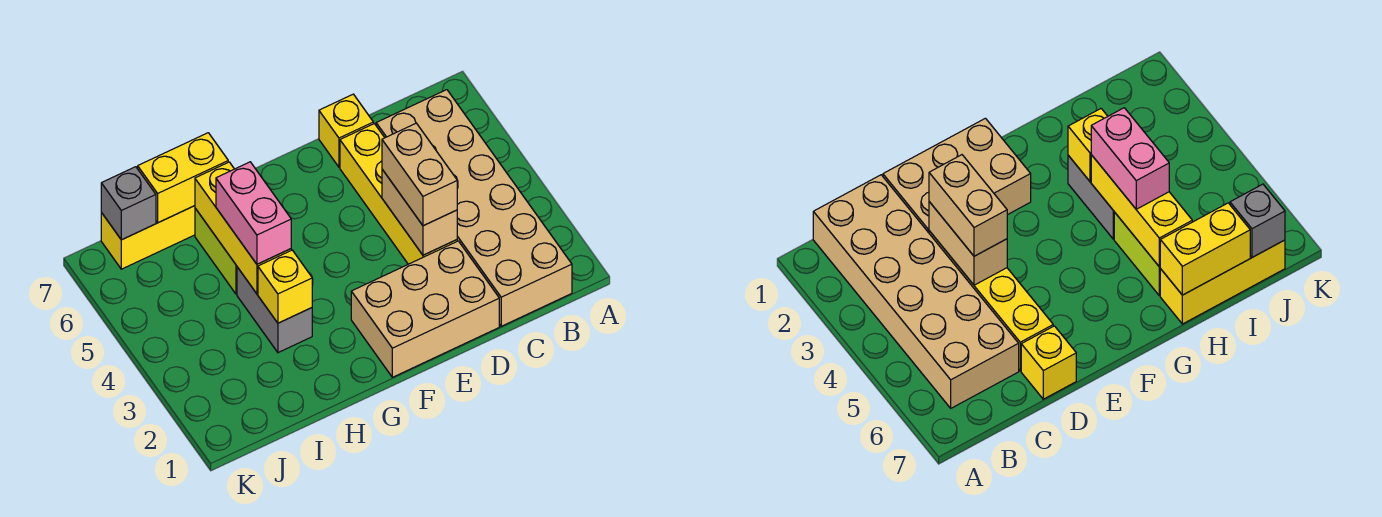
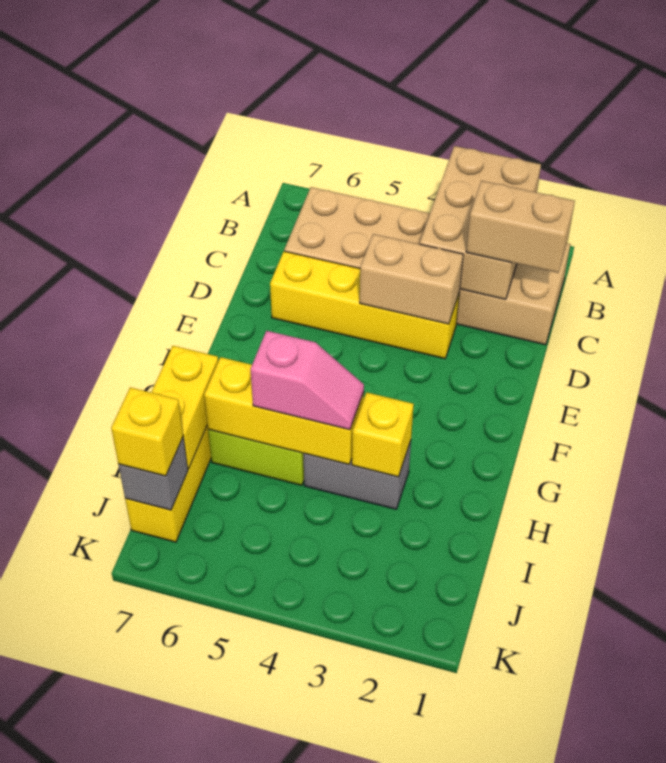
tan 2x3 brick [351,241,499,377] -> tan 2x3 brick moved to [420,146,541,299]
tan 1x2 brick [382,123,457,226] -> tan 1x2 brick moved to [466,181,575,273]
yellow 1x1 brick [319,94,373,167] -> yellow 1x1 brick moved to [111,387,183,476]
pink 1x2 brick [216,162,291,264] -> pink 1x2 slope [250,331,364,430]

